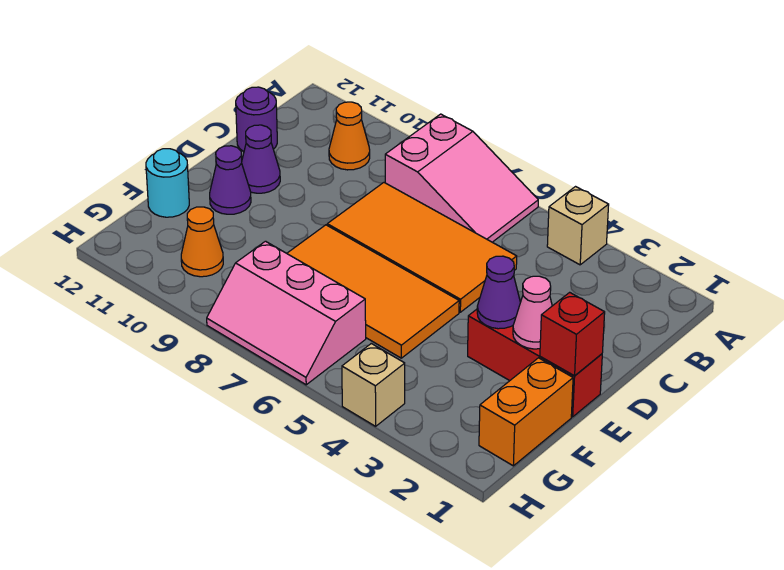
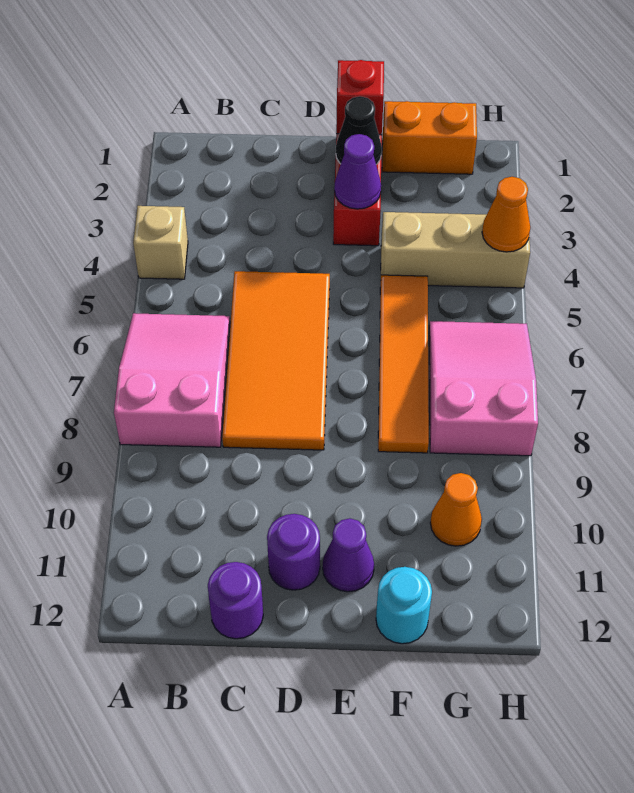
orange 1x1 cone [329,102,370,170] -> orange 1x1 cone moved to [482,177,530,252]
purple 1x1 cone [242,125,280,193] -> purple 1x1 round brick [267,514,320,590]
pink 1x1 cone [513,276,552,349] -> black 1x1 cone [336,96,382,165]
orange 2x4 tile [287,225,459,358] -> orange 1x4 tile [378,275,429,453]
pink 2x3 slope [207,241,366,385] -> pink 2x3 slope turned to [429,321,538,456]
tan 1x1 brick [342,344,405,426] -> tan 1x3 brick [381,212,530,288]

